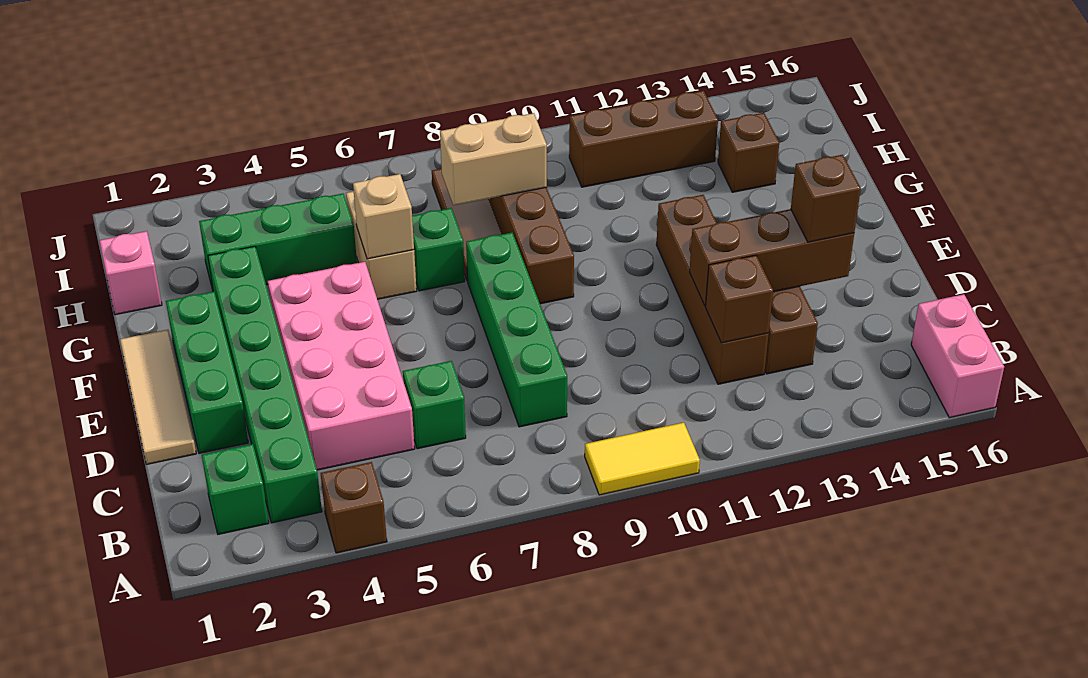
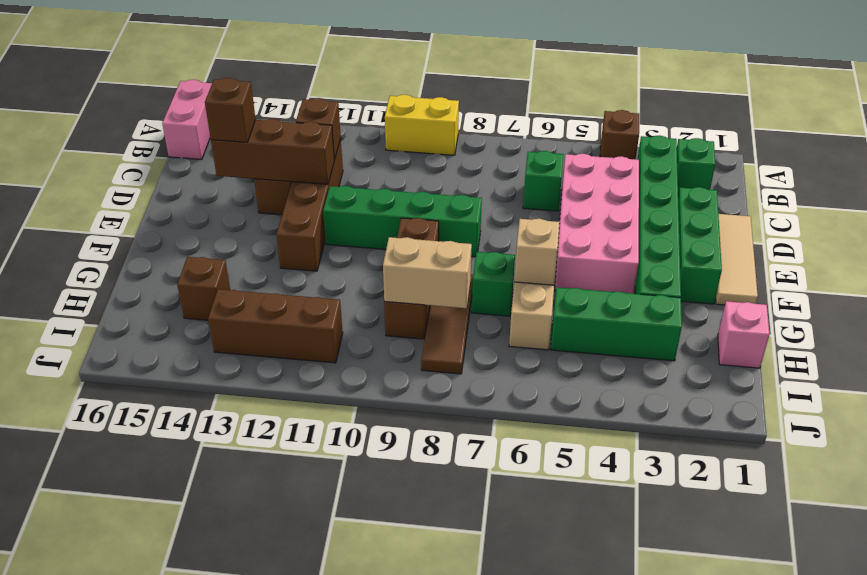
yellow 1x2 tile [585,422,700,495] -> yellow 1x2 brick [385,95,459,155]
green 1x4 brick [466,233,567,427] -> green 1x4 brick turned to [323,186,482,257]

